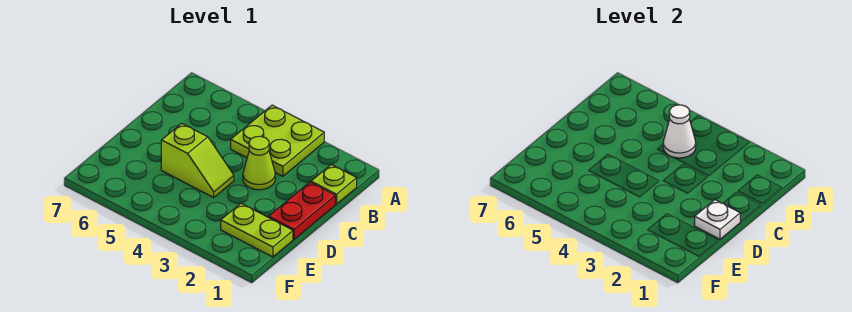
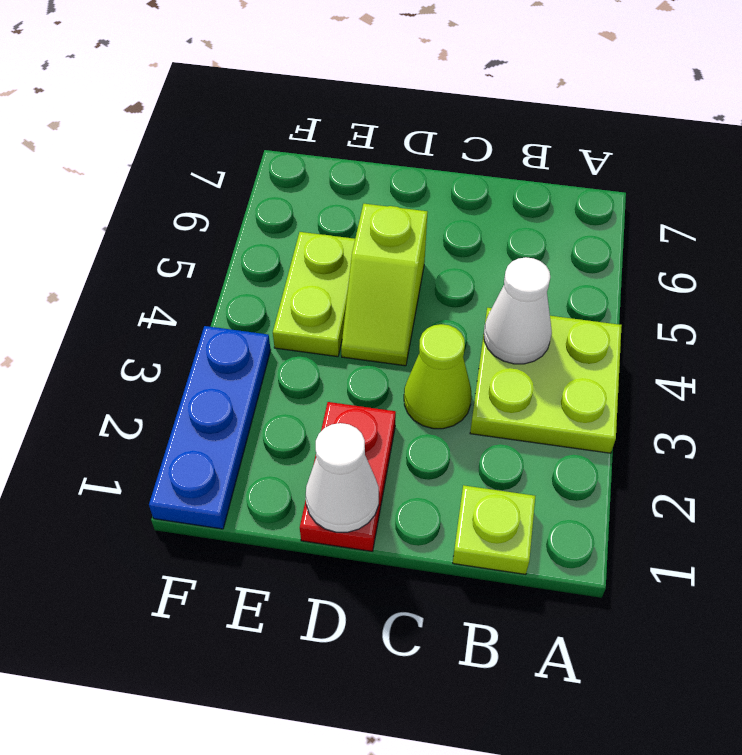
red 1x2 plate [269,182,335,239] -> red 1x2 plate turned to [300,402,396,551]
white 1x1 plate [695,200,740,239] -> white 1x1 cone [306,423,379,532]
lime 1x2 plate [221,203,293,257] -> lime 1x2 plate moved to [273,232,355,357]
none -> blue 1x3 plate [149,326,271,529]

